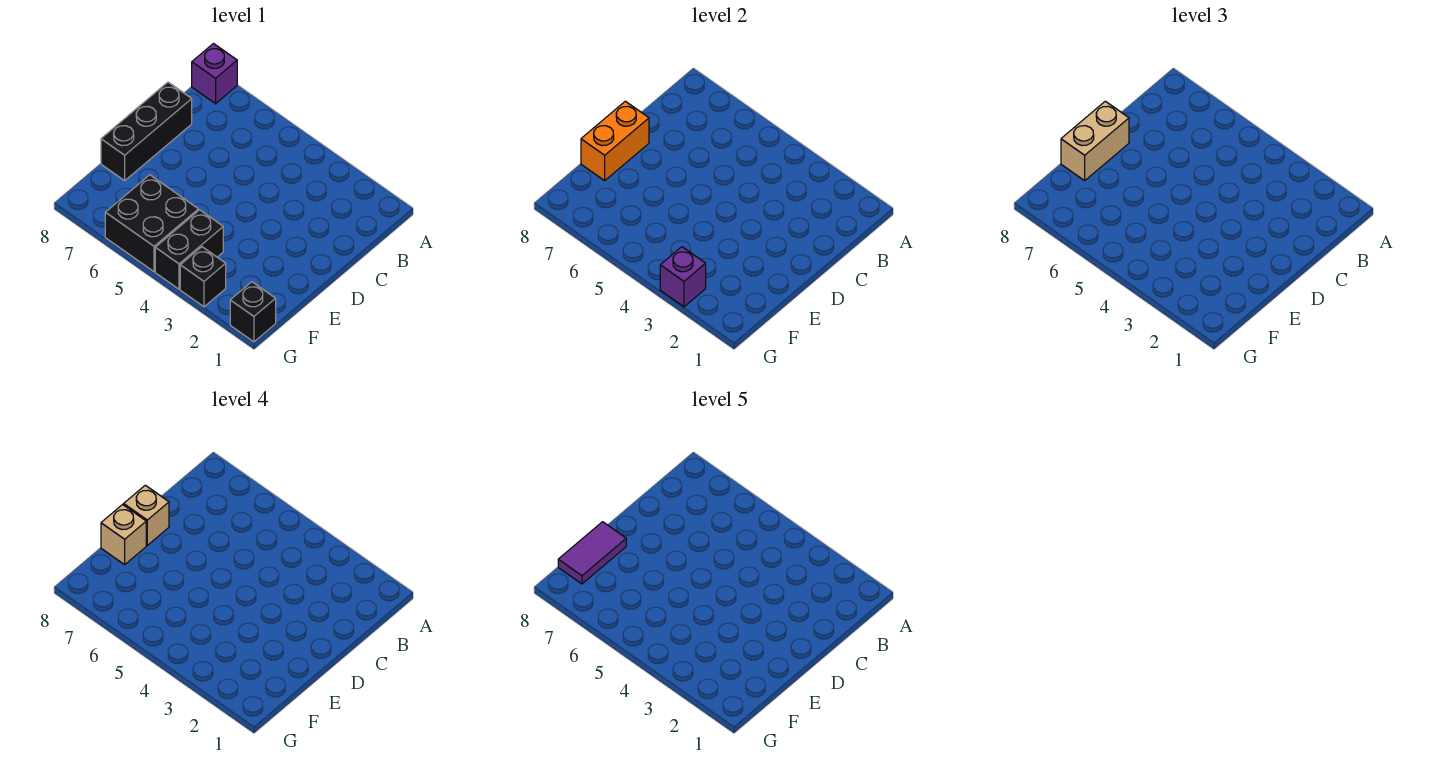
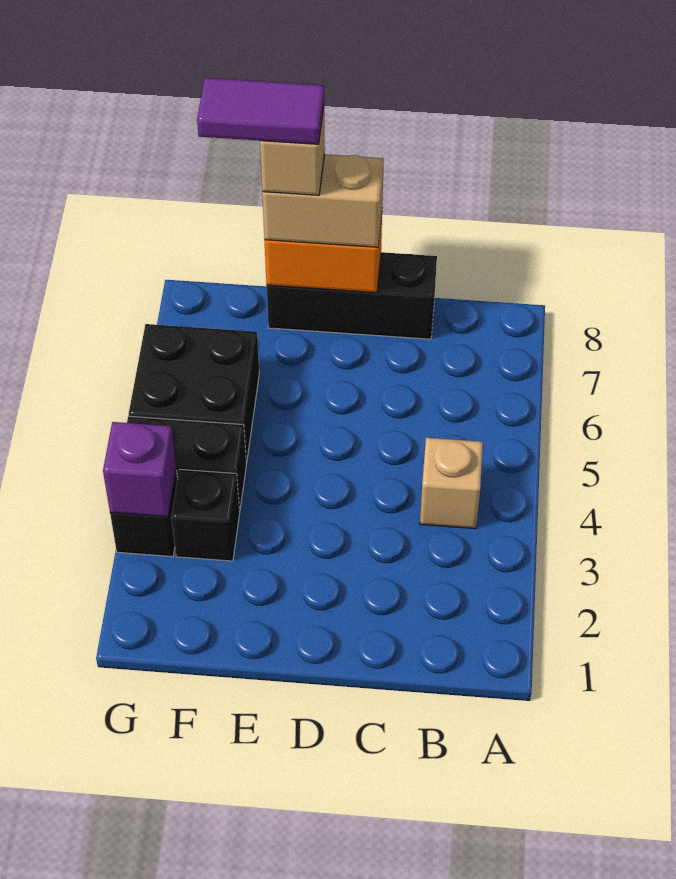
purple 1x1 brick [192,44,237,104] -> none
tan 1x1 brick [124,485,169,545] -> tan 1x1 brick moved to [420,438,483,529]
black 1x1 brick [230,282,276,342] -> black 1x1 brick moved to [171,469,240,561]

